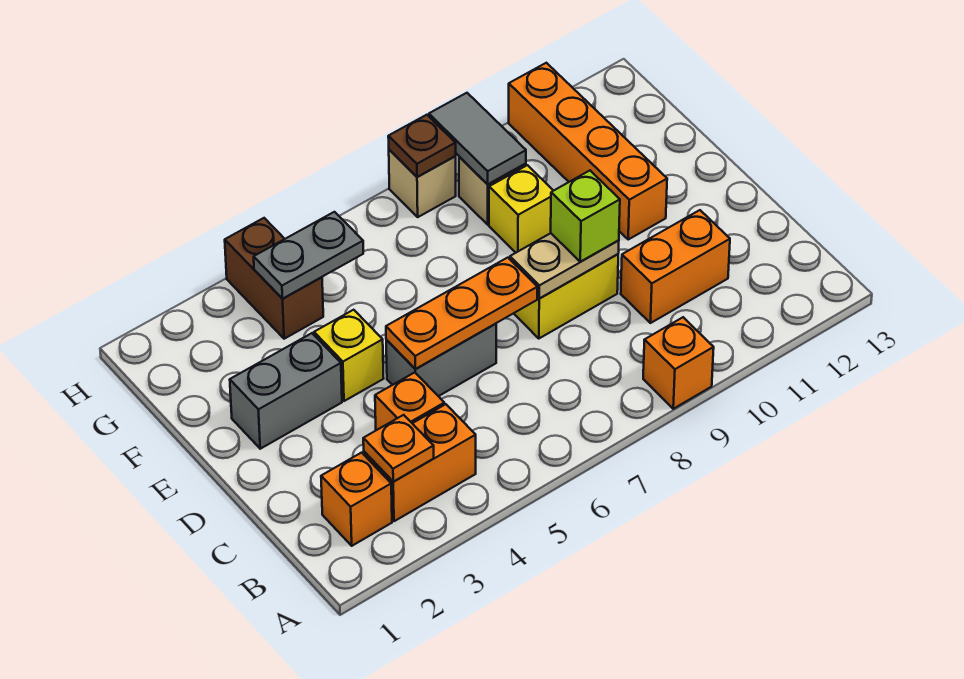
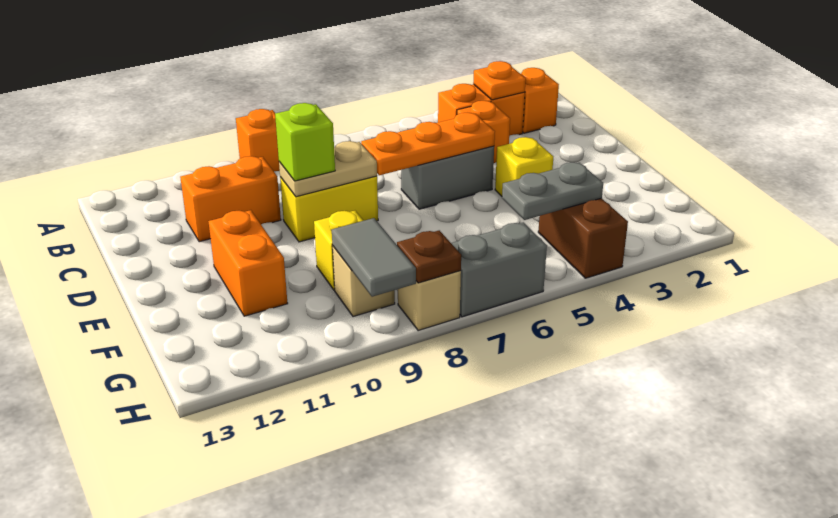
grey 1x2 brick [230,333,342,449] -> grey 1x2 brick moved to [451,222,547,317]
orange 1x4 brick [509,63,667,239] -> orange 1x2 brick [208,210,288,316]

